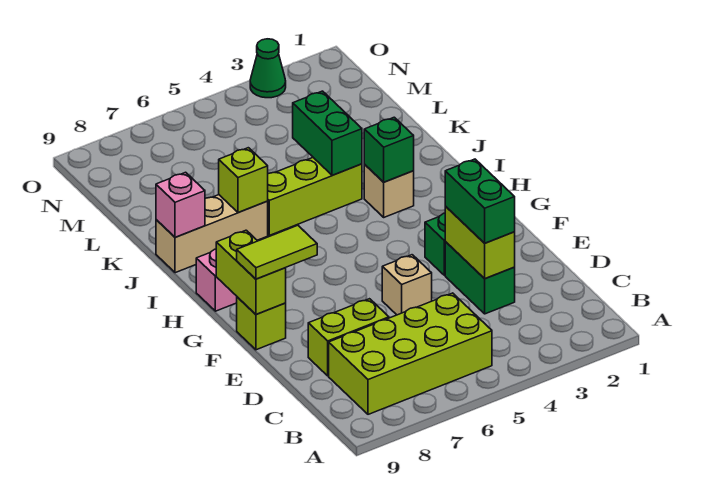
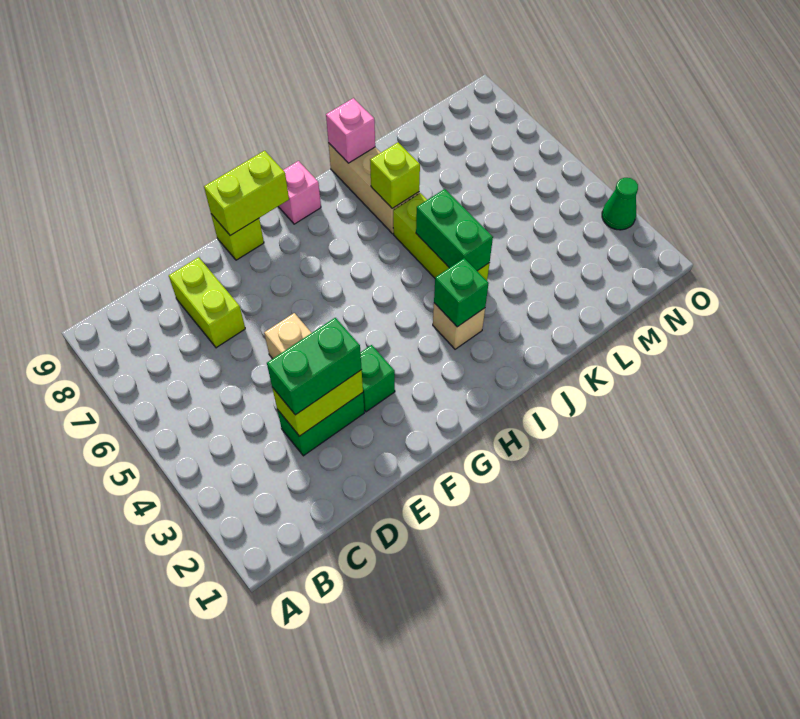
lime 2x4 brick [329,293,492,414] -> none
lime 1x2 tile [237,225,317,279] -> none
green 1x2 brick [293,91,362,175] -> green 1x2 brick turned to [416,189,493,271]

